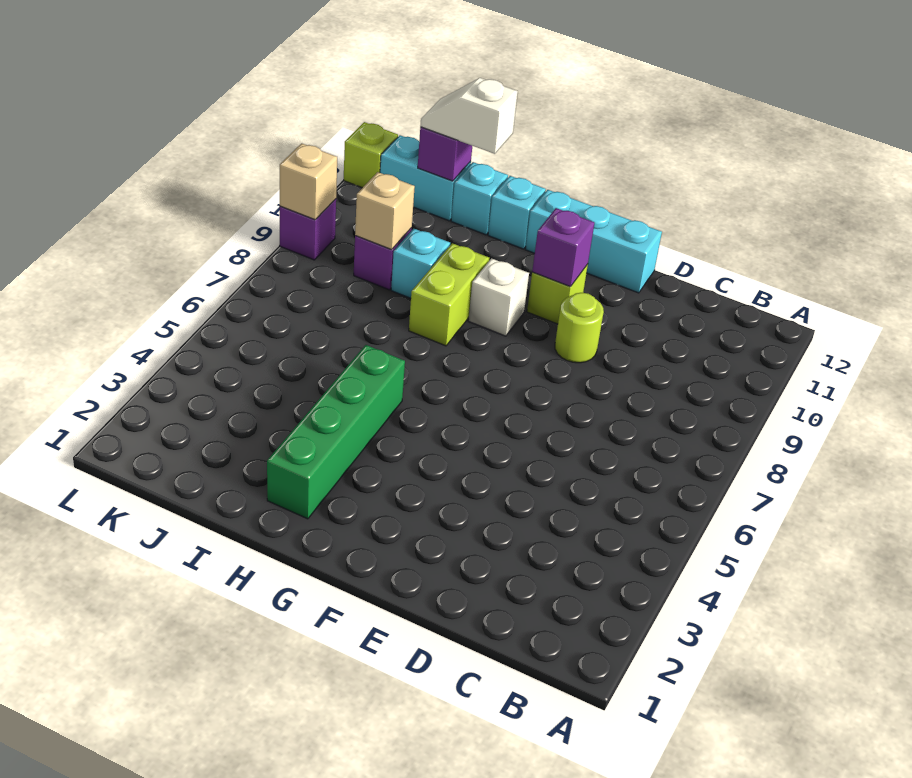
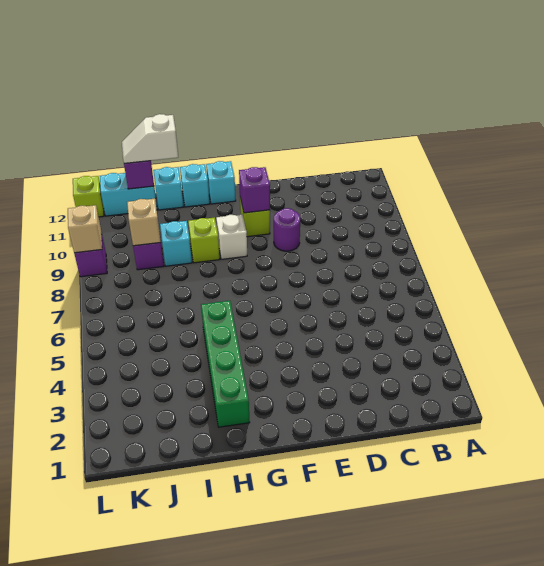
lime 1x1 round brick [555,293,604,363] -> purple 1x1 round brick [274,208,300,251]
cyan 1x3 brick [525,190,662,293] -> cyan 1x1 brick [206,161,236,204]
lime 1x2 brick [409,243,489,346] -> lime 1x1 brick [188,217,220,263]

